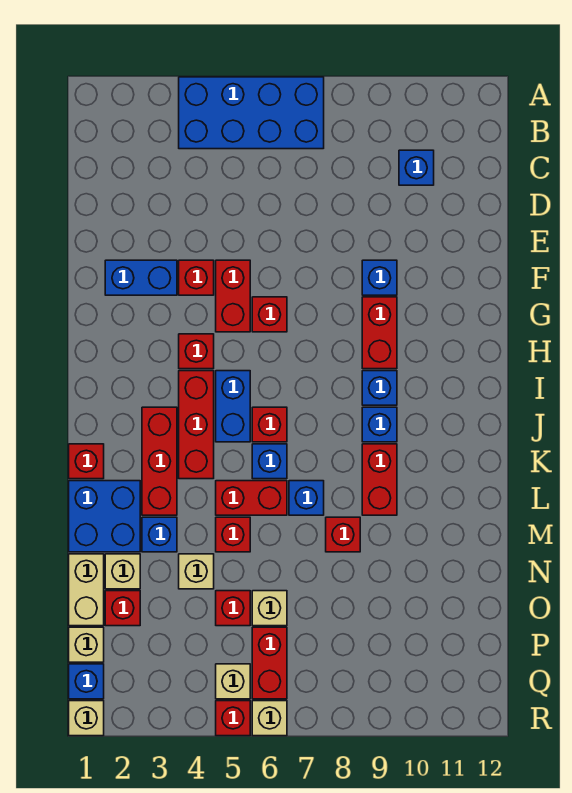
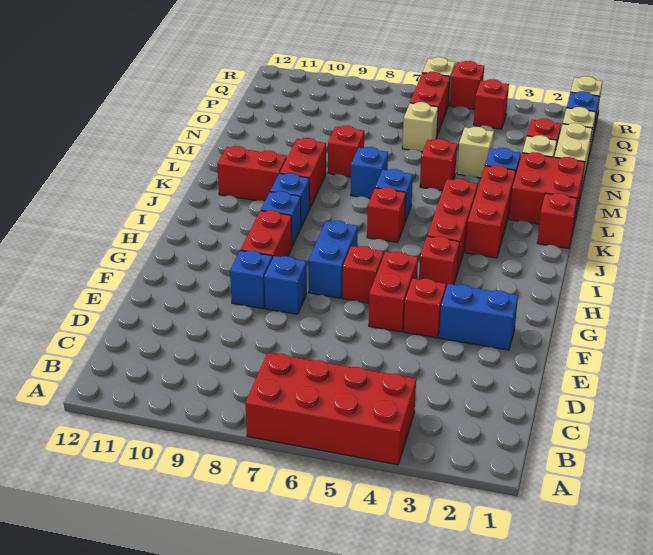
blue 2x4 brick [179,77,324,149] -> red 2x4 brick [245,353,416,465]
blue 1x1 brick [399,150,434,185] -> blue 1x1 brick moved to [264,256,307,314]
blue 1x2 brick [216,371,250,442] -> blue 1x2 brick moved to [308,221,358,298]
blue 2x2 brick [69,481,140,552] -> red 2x2 brick [509,152,585,224]
red 1x2 brick [216,481,287,515] -> red 1x2 brick moved to [217,146,287,201]
red 1x1 brick [216,591,250,626] -> red 1x1 brick moved to [474,79,509,129]
tan 1x1 brick [216,664,250,699] -> none

